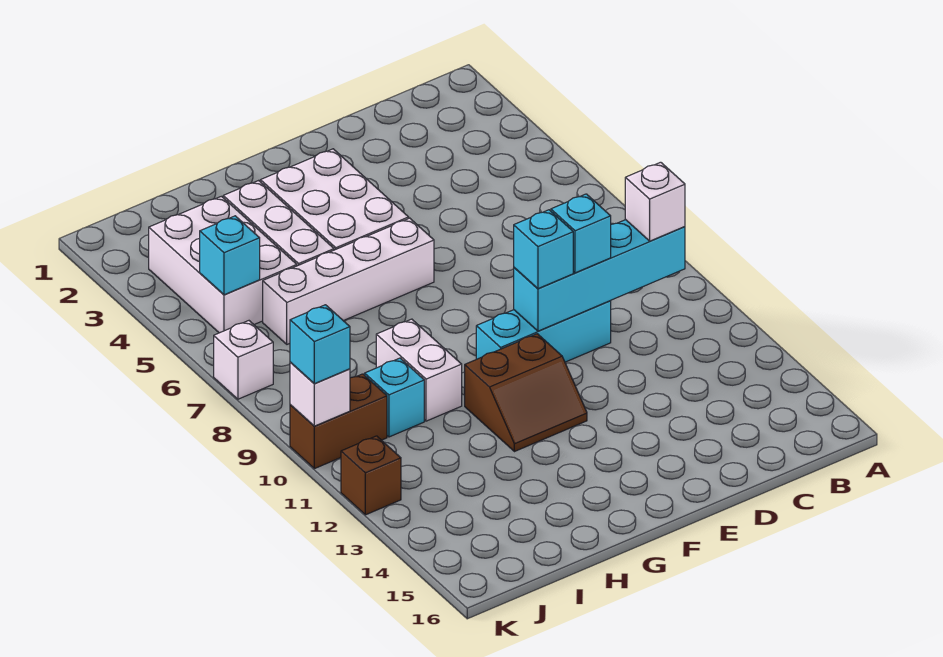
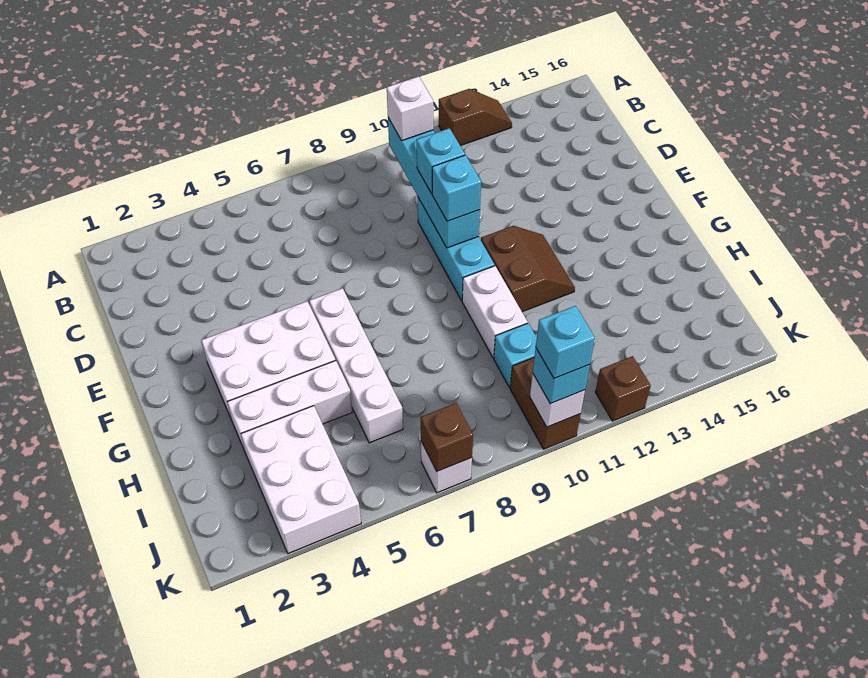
none -> brown 1x2 slope [439,89,512,146]
white 1x2 brick [376,319,462,421] -> white 1x2 brick turned to [462,266,528,358]
white 2x3 brick [149,196,297,333] -> white 2x3 brick turned to [241,406,361,553]
cyan 1x1 brick [200,216,260,295] -> cyan 1x1 brick moved to [536,306,595,378]
none -> brown 1x1 brick [420,403,473,471]

